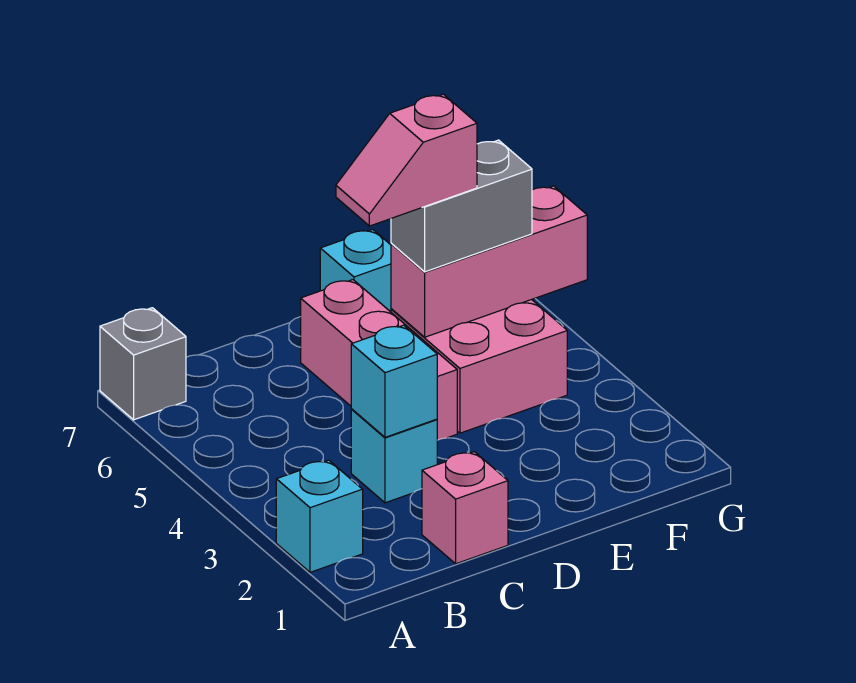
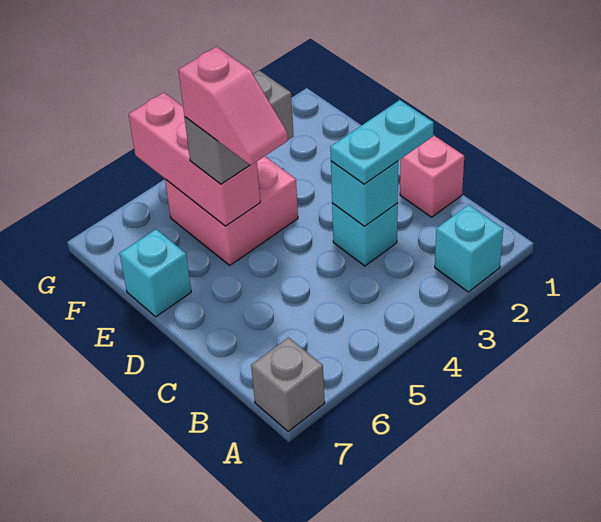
none -> cyan 1x2 plate [330,100,434,184]
pink 1x3 brick [301,280,457,440] -> none
grey 1x2 brick [391,140,532,272] -> grey 1x2 brick turned to [185,70,294,184]

